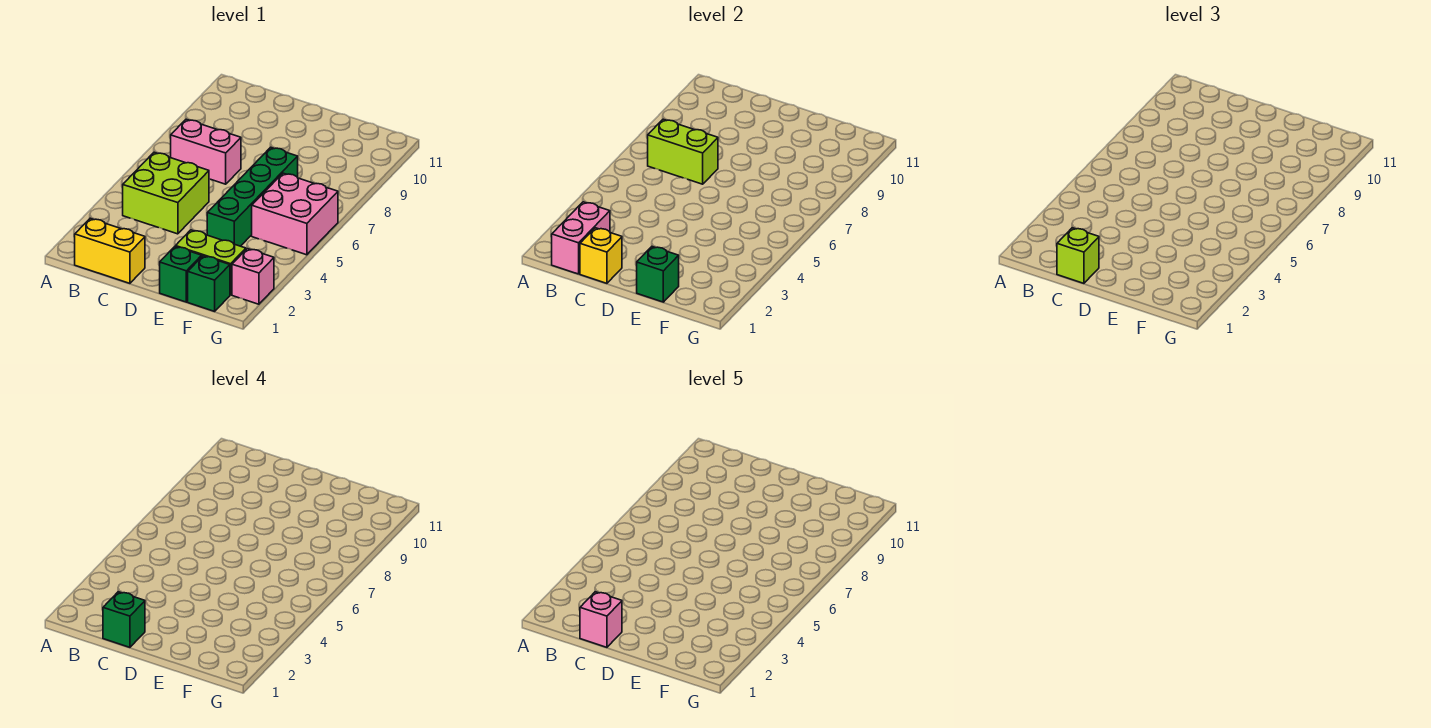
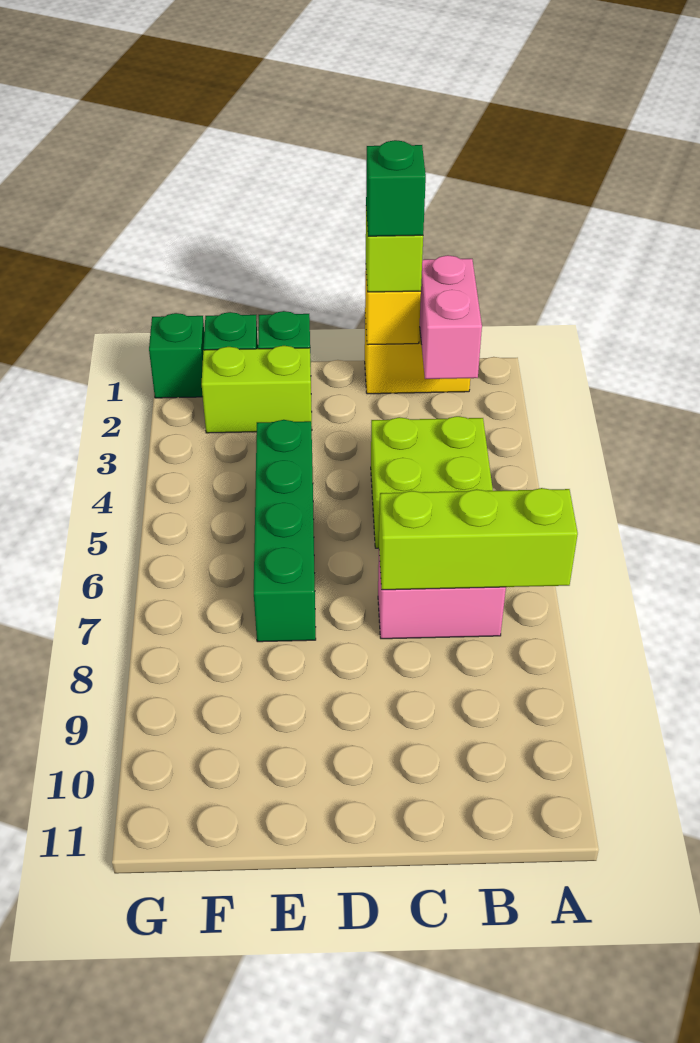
lime 1x2 brick [648,119,718,184] -> lime 1x3 brick [379,488,578,590]
pink 1x1 brick [580,592,622,647] -> none
green 1x1 brick [637,247,679,302] -> green 1x1 brick moved to [149,313,204,398]
pink 2x2 brick [252,173,338,255] -> none
pink 1x1 brick [232,249,274,304] -> none

